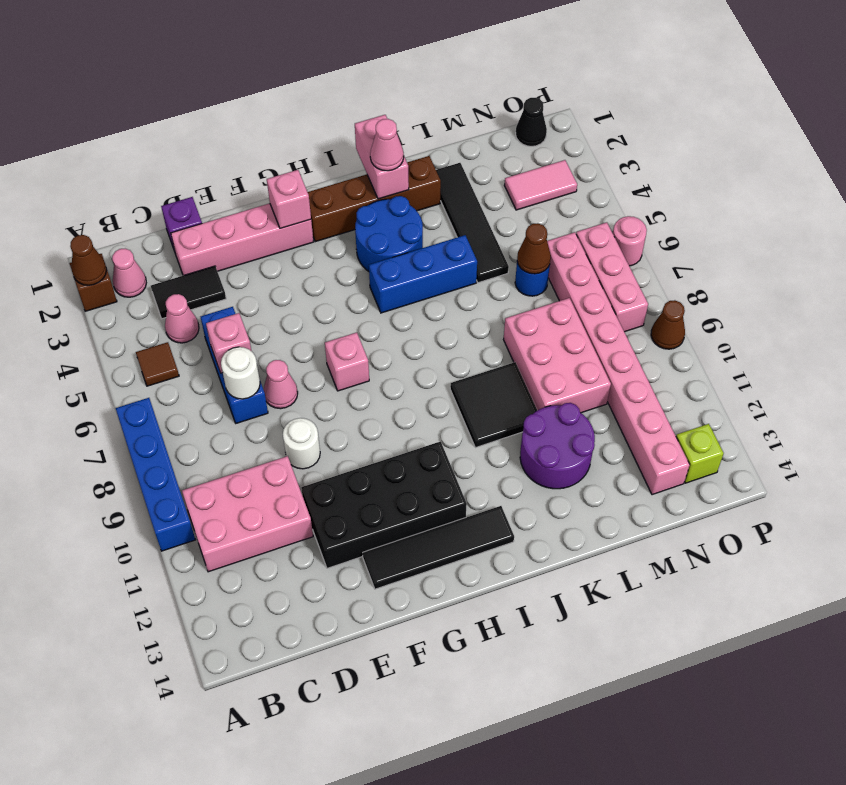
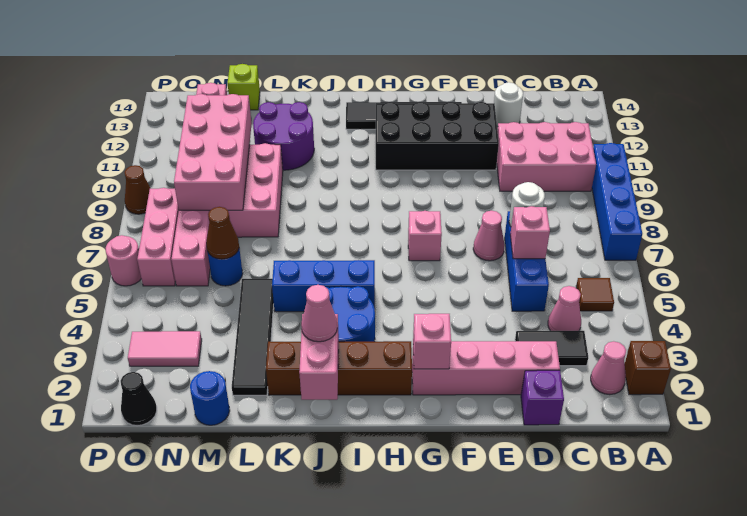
brown 1x1 cone [70,235,106,285] -> none
white 1x1 round brick [283,418,320,469] -> white 1x1 round brick moved to [494,82,523,127]
black 2x2 tile [450,362,537,448] -> none
none -> blue 1x1 round brick [190,371,230,425]
none -> pink 2x4 brick [174,94,252,210]
lime 1x1 brick [676,424,724,483] -> lime 1x1 brick moved to [228,64,260,110]

